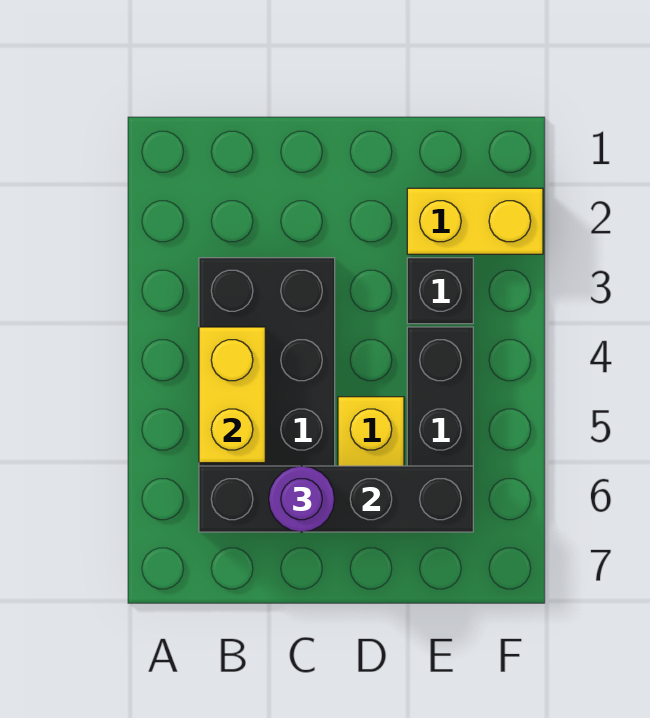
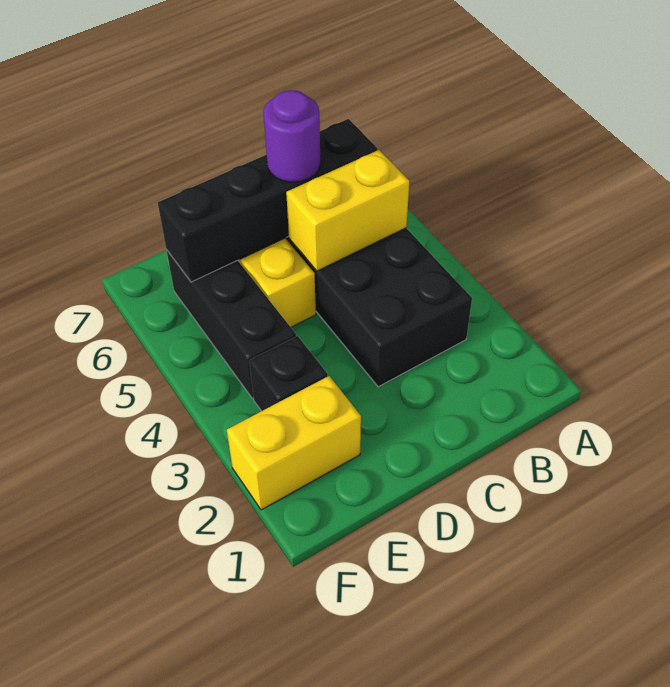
yellow 1x2 brick [199,327,265,463] -> yellow 1x2 brick turned to [286,150,409,271]

